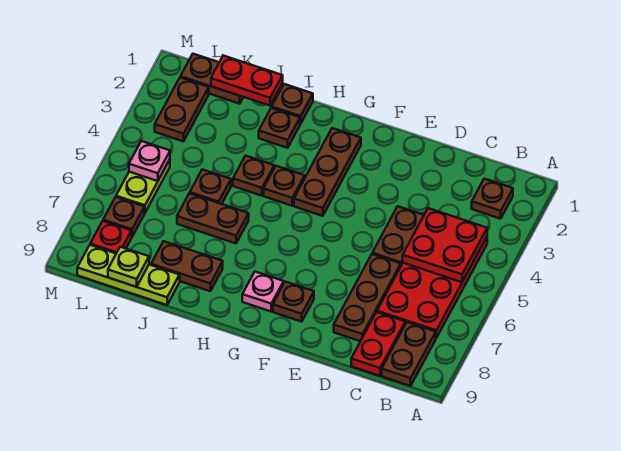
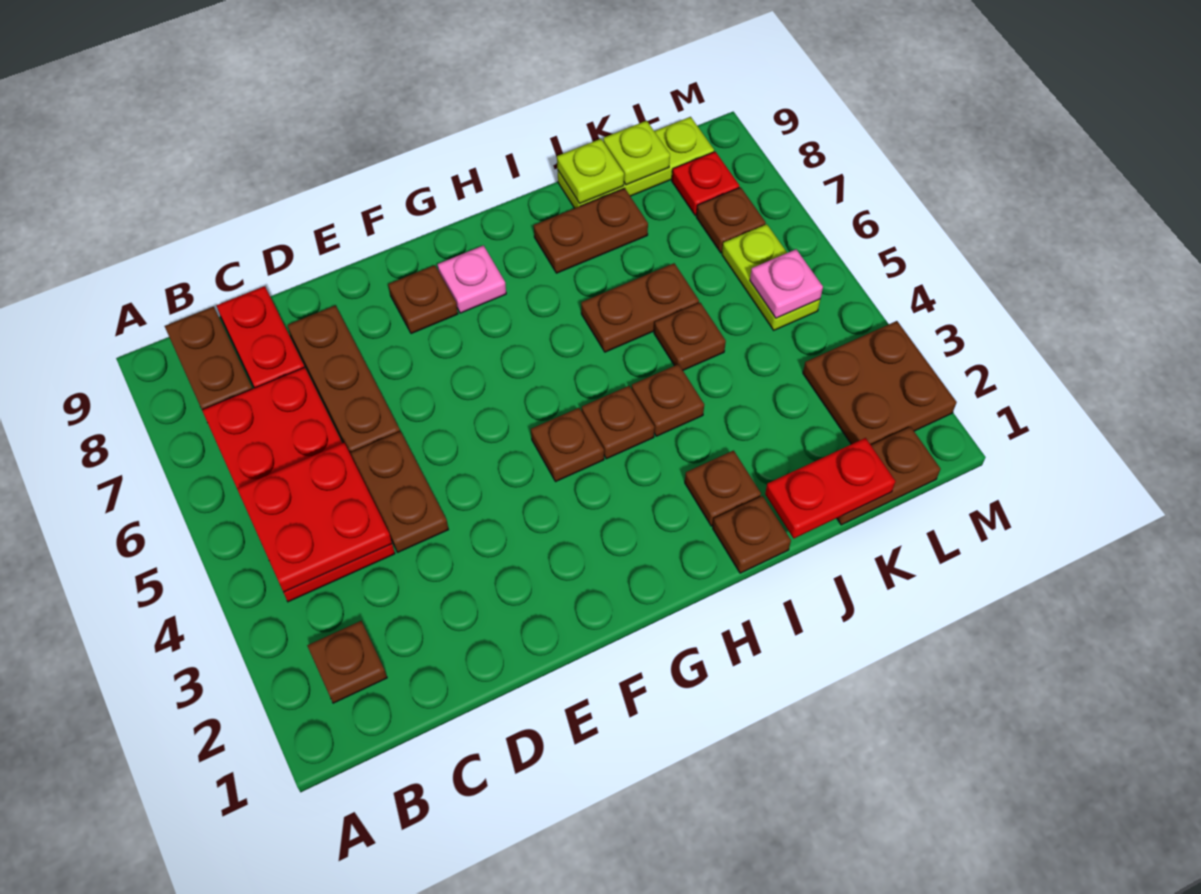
brown 1x3 plate [294,128,361,216] -> brown 1x1 plate [531,408,604,482]
none -> lime 1x1 plate [557,139,624,204]
brown 1x2 plate [155,78,209,141] -> brown 2x2 plate [803,321,957,445]

